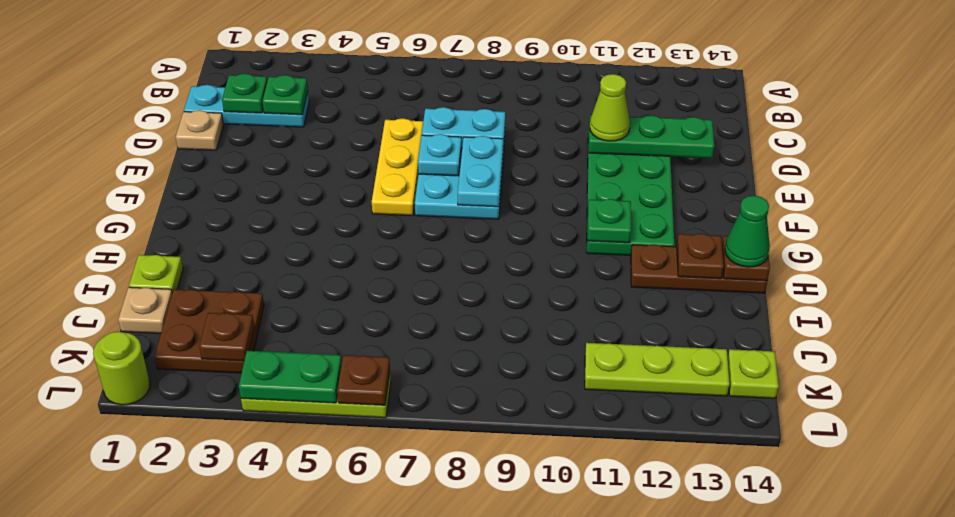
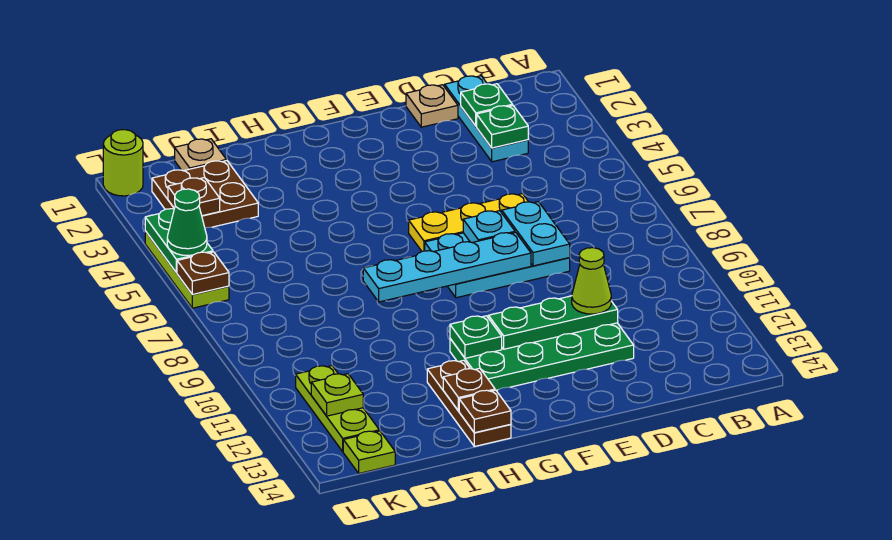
green 1x3 plate [589,115,714,158] -> green 1x3 plate turned to [488,296,618,349]
cyan 1x2 plate [458,136,503,207] -> cyan 1x4 plate [363,232,531,302]
green 1x1 cone [725,196,770,267] -> green 1x1 cone moved to [167,189,207,255]
lime 1x1 plate [129,255,183,293] -> lime 1x1 plate moved to [311,374,363,416]

